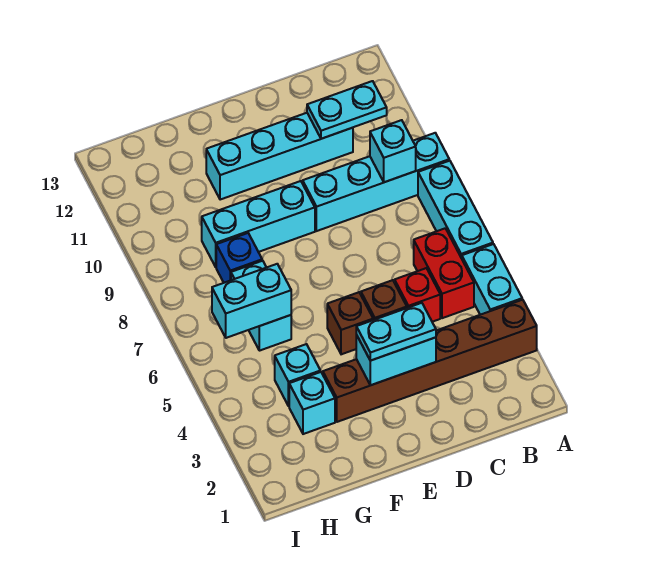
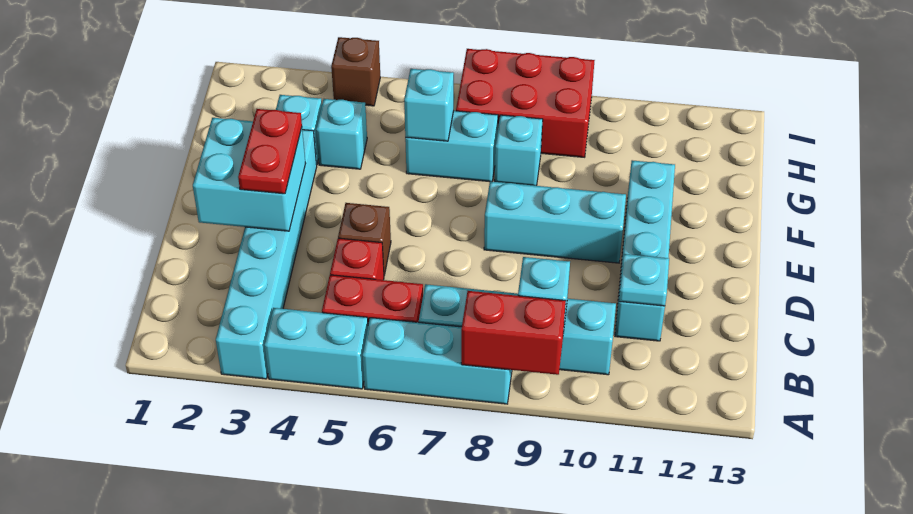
brown 1x6 brick [323,300,537,422] -> cyan 1x6 brick [216,130,317,379]
none -> red 1x2 brick [461,291,566,375]
cyan 1x4 brick [303,133,449,231] -> cyan 1x4 brick turned to [419,284,616,375]
cyan 1x2 plate [307,81,387,139] -> cyan 1x1 plate [619,254,669,306]
cyan 1x2 brick [356,335,436,385] -> cyan 2x2 brick [193,118,306,231]
cyan 1x2 plate [356,303,436,361] -> red 1x2 plate [238,109,302,194]
brown 1x1 brick [327,292,373,354] -> brown 1x1 brick moved to [331,37,380,106]
cyan 1x3 brick [202,181,315,267] -> cyan 1x3 brick turned to [484,181,626,263]
cyan 1x2 brick [212,264,291,338] -> cyan 1x1 brick [404,69,454,141]
blue 1x1 brick [216,233,262,283] -> cyan 1x1 brick [495,115,543,186]
none -> red 2x3 brick [456,49,595,157]

